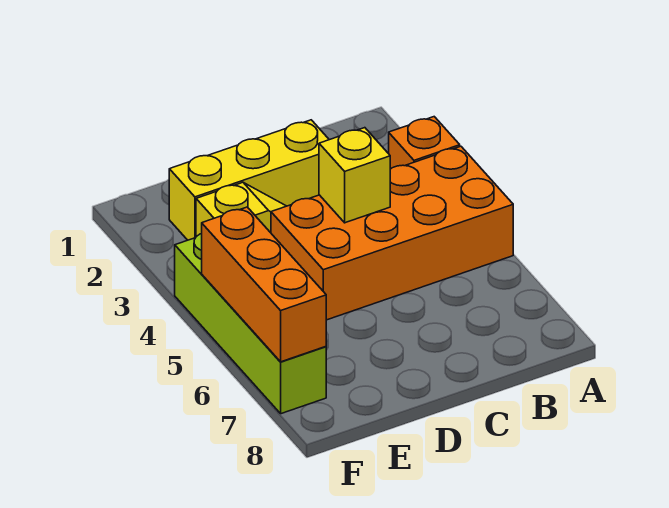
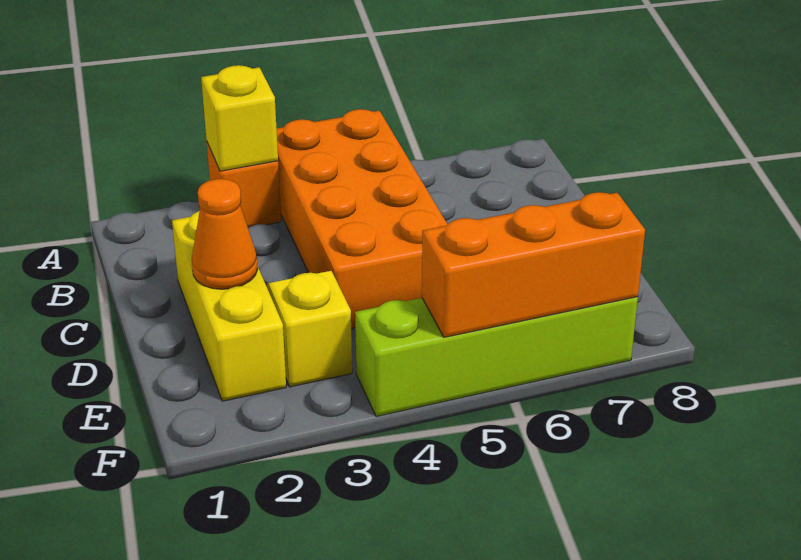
yellow 1x1 brick [319,128,390,223] -> yellow 1x1 brick moved to [201,65,278,171]
none -> orange 1x1 cone [192,179,258,289]

